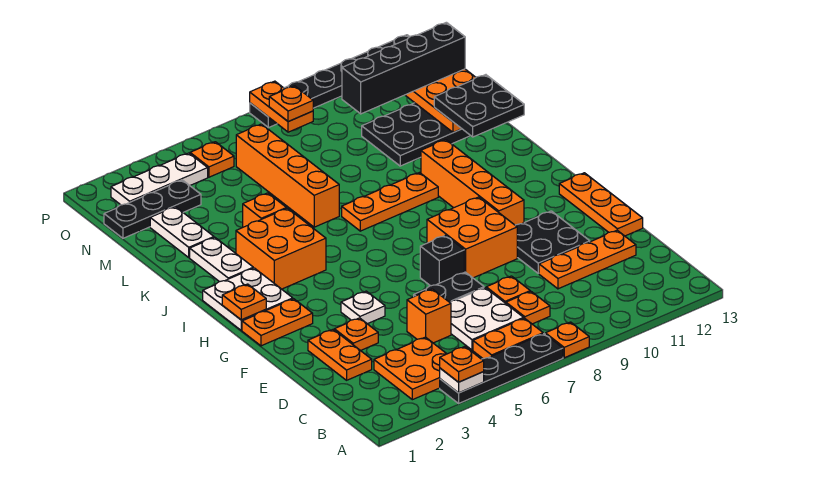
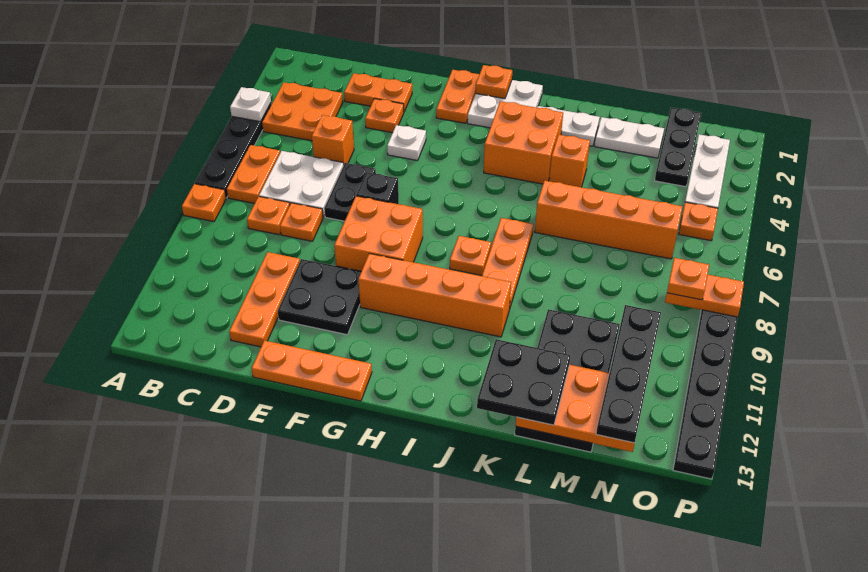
orange 1x1 plate [440,347,484,382] -> orange 1x1 plate moved to [450,236,491,275]
black 1x4 brick [342,22,465,114] -> black 1x4 plate [596,305,661,443]

